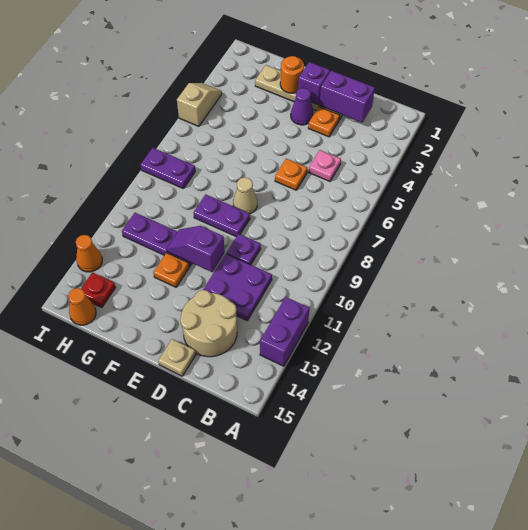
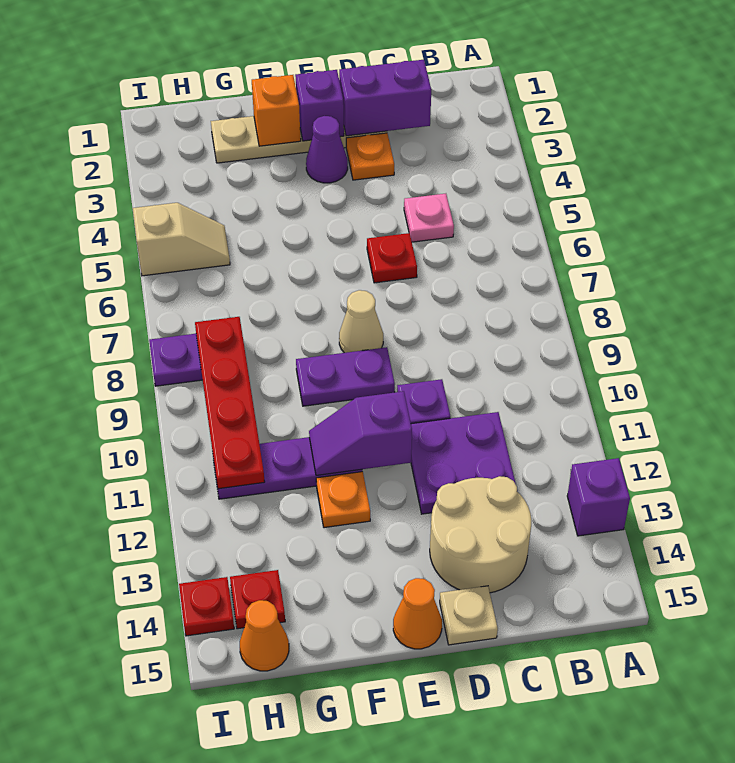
purple 1x2 brick [260,297,309,366] -> purple 1x1 brick [567,458,630,536]
orange 1x1 plate [275,159,307,190] -> red 1x1 plate [367,233,417,283]
orange 1x1 round brick [280,56,304,93] -> orange 1x1 brick [252,75,301,146]
none -> red 1x4 plate [195,317,265,489]
tan 1x2 slope [177,83,222,126] -> tan 1x2 slope turned to [133,203,230,276]
orange 1x1 cone [76,235,102,272] -> orange 1x1 cone moved to [393,578,442,649]
none -> red 1x1 plate [179,577,234,636]

